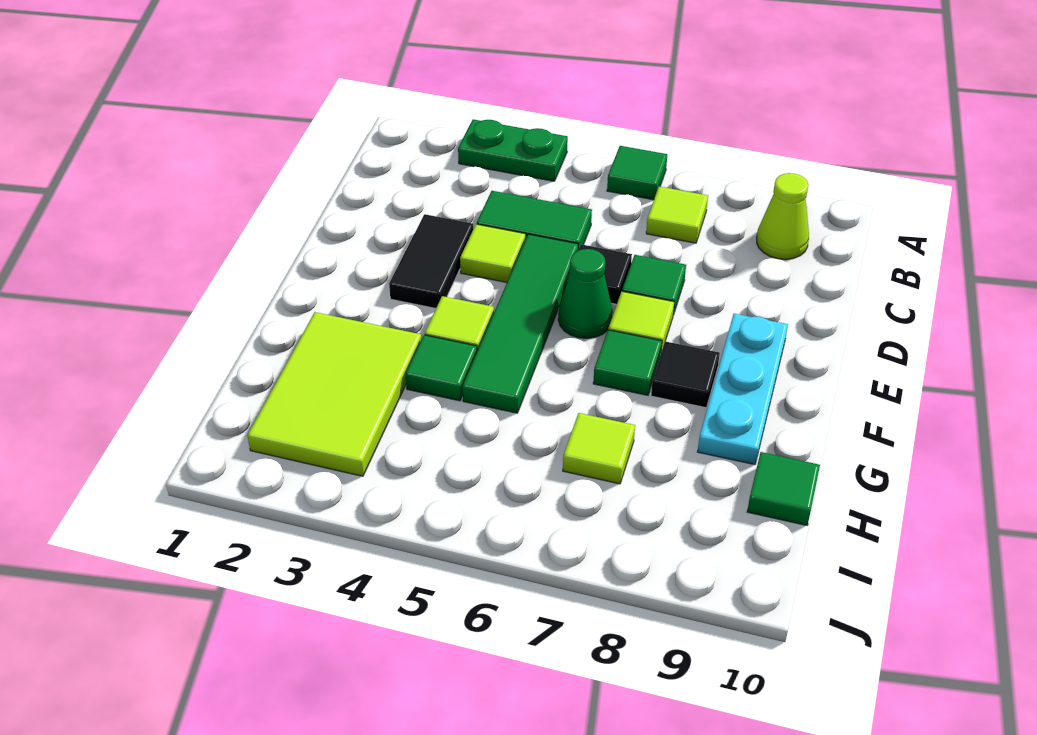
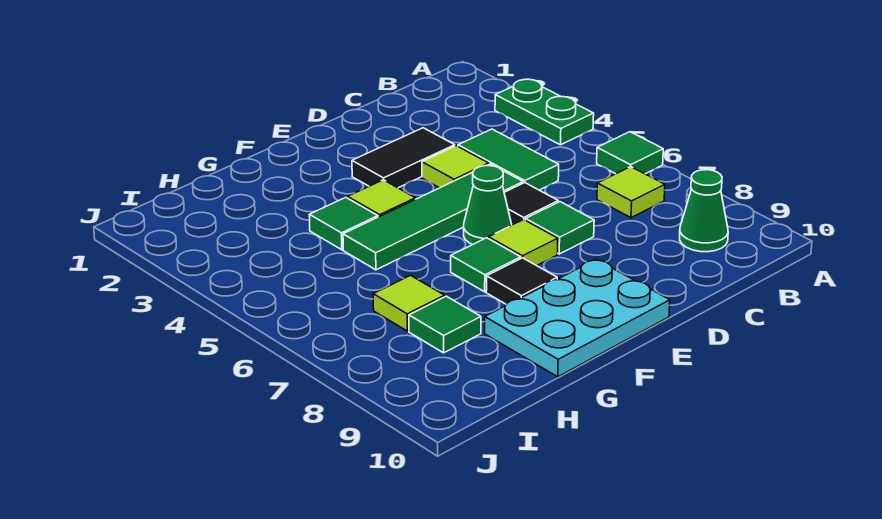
lime 1x1 cone [757,173,809,259] -> green 1x1 cone [680,170,728,252]
cyan 1x3 plate [698,314,788,465] -> cyan 2x3 plate [485,259,670,377]
lime 2x3 tile [247,312,421,476] -> none
green 1x1 tile [747,452,820,525] -> green 1x1 tile moved to [409,296,481,353]

